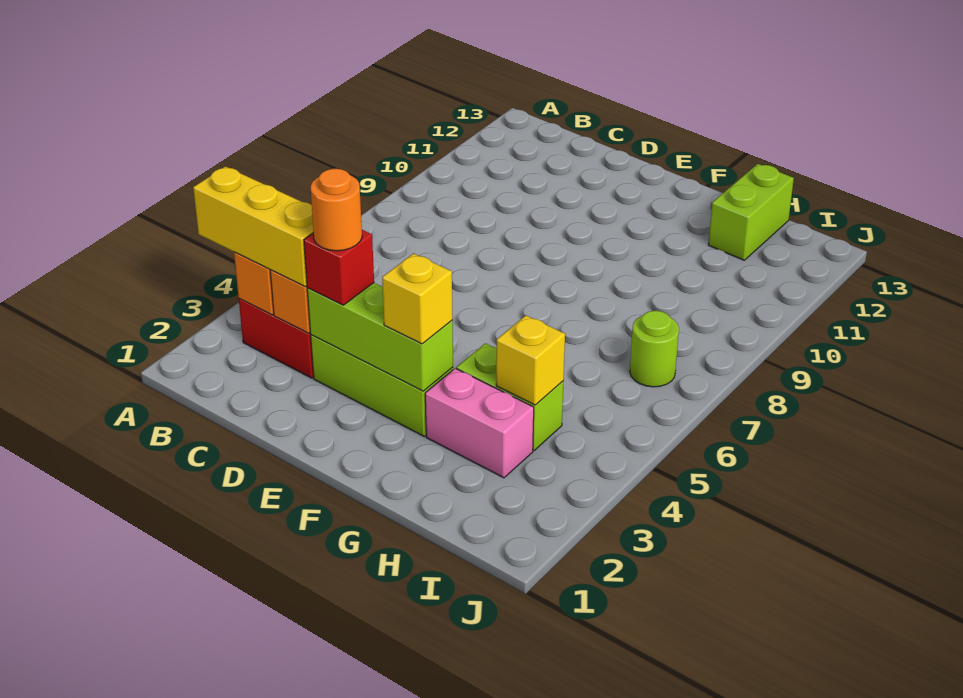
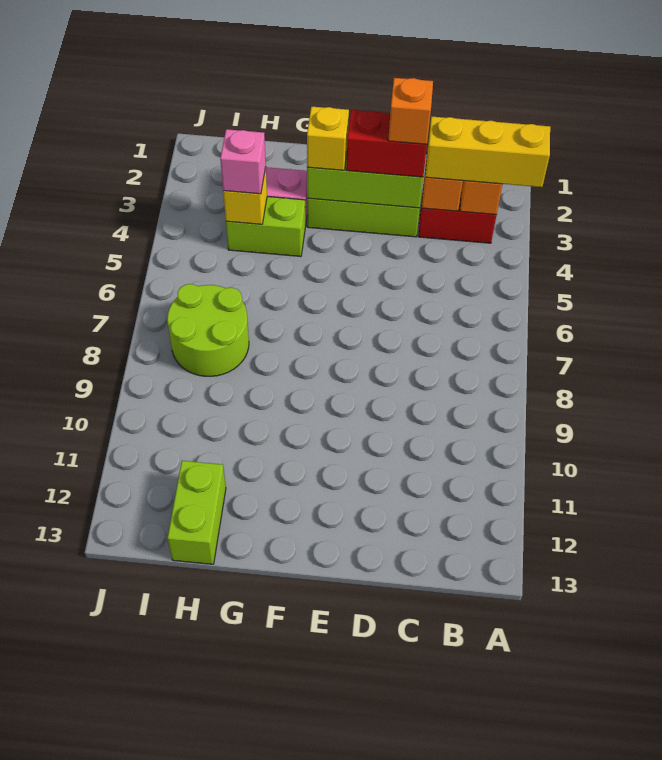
red 1x1 brick [304,230,374,305] -> red 1x2 brick [346,110,427,177]
orange 1x1 round brick [310,169,362,251] -> orange 1x1 brick [388,78,433,144]
none -> pink 1x1 brick [220,129,266,194]
lime 1x1 round brick [630,311,679,387] -> lime 2x2 round brick [167,284,249,376]

